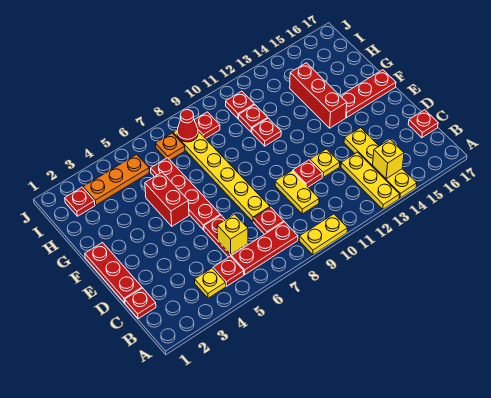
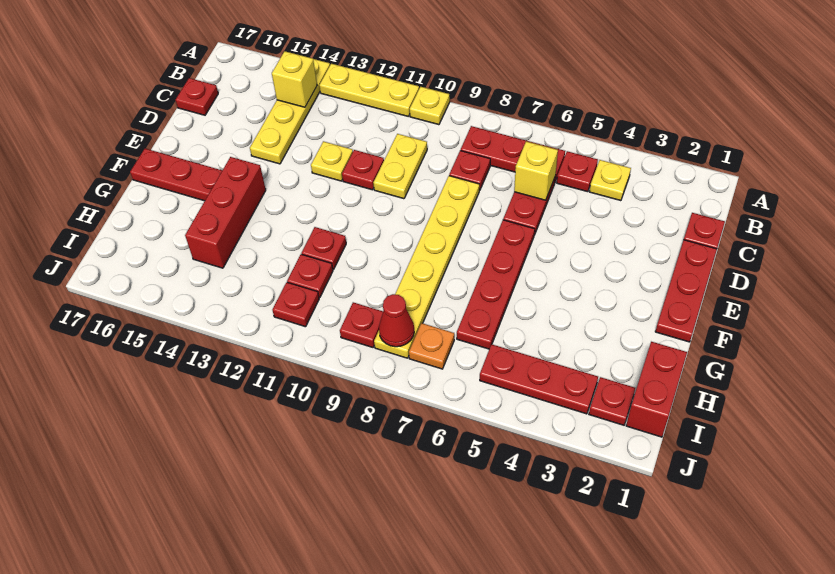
yellow 1x2 plate [299,214,348,255] -> yellow 1x1 plate [410,87,450,125]
yellow 1x3 plate [341,152,400,209] -> yellow 1x3 plate turned to [319,64,419,117]
red 1x2 brick [145,172,189,226] -> red 1x2 brick moved to [626,342,687,437]
orange 1x3 plate [83,154,149,205] -> red 1x3 plate [480,344,598,414]

